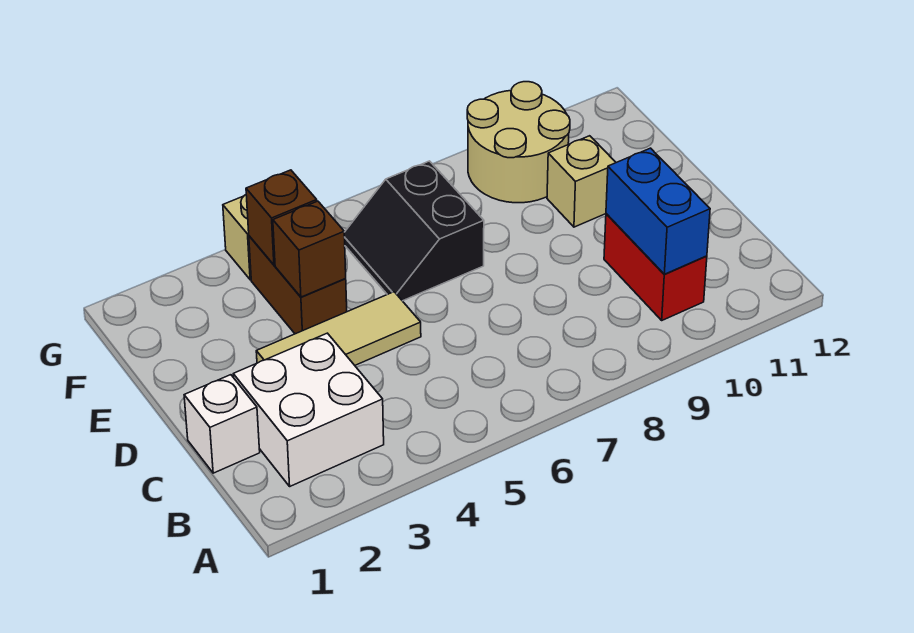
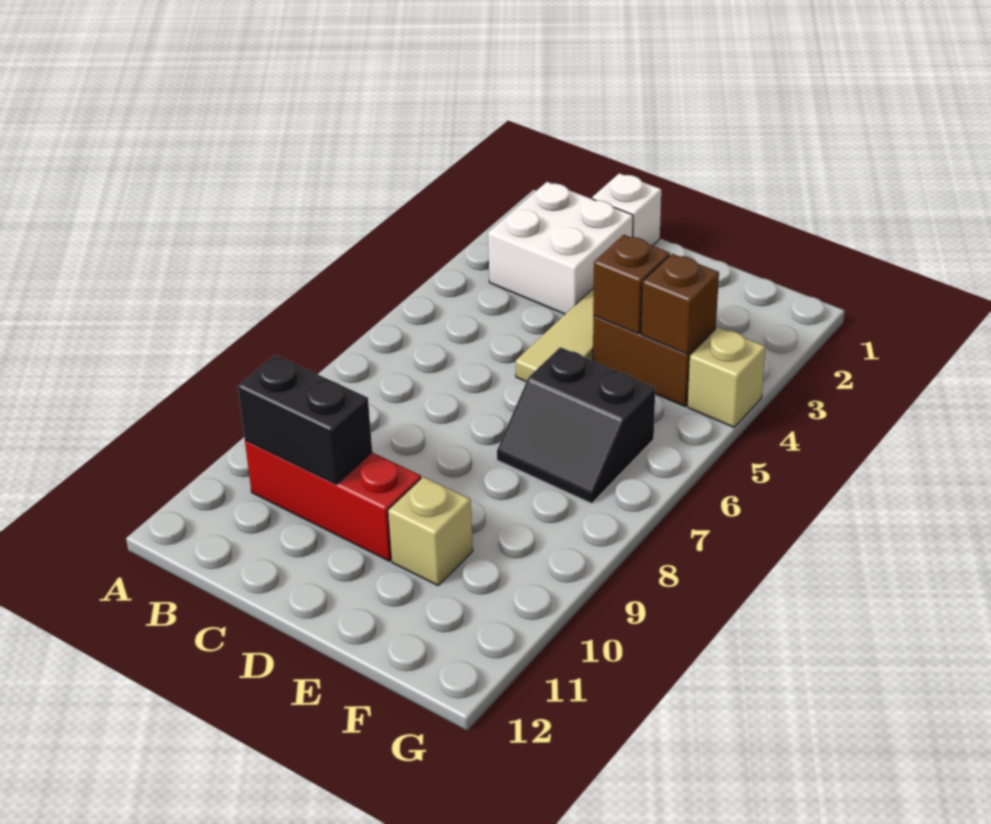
red 1x2 brick [604,214,707,320] -> red 1x3 brick [245,440,421,561]
blue 1x2 brick [606,148,710,274] -> black 1x2 brick [238,355,372,484]
black 2x2 slope [344,161,484,301] -> black 2x2 slope turned to [497,347,655,504]
tan 2x2 round brick [467,82,570,203] -> none

